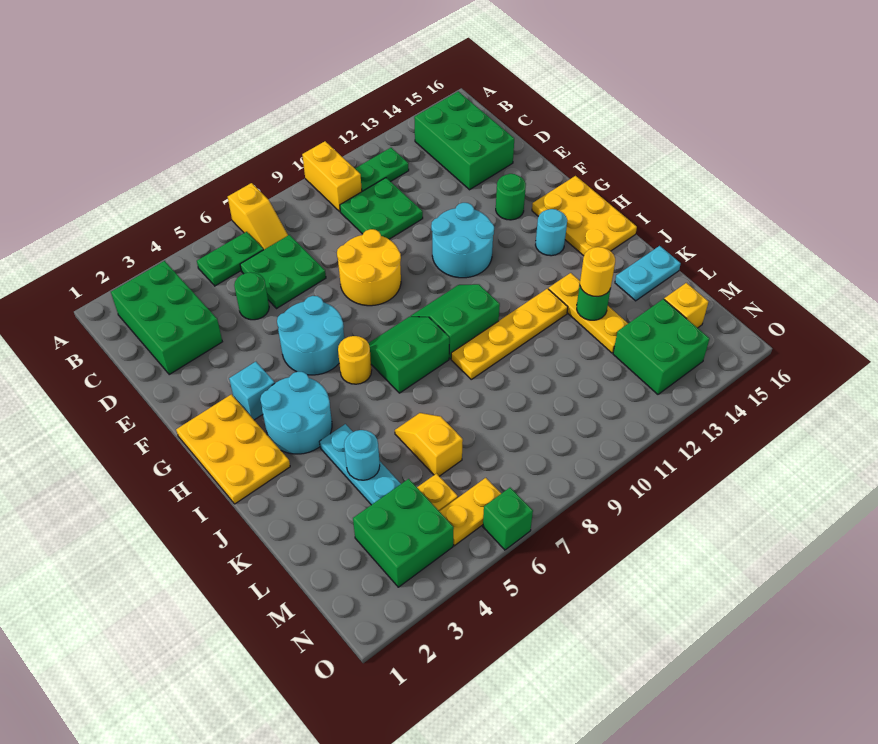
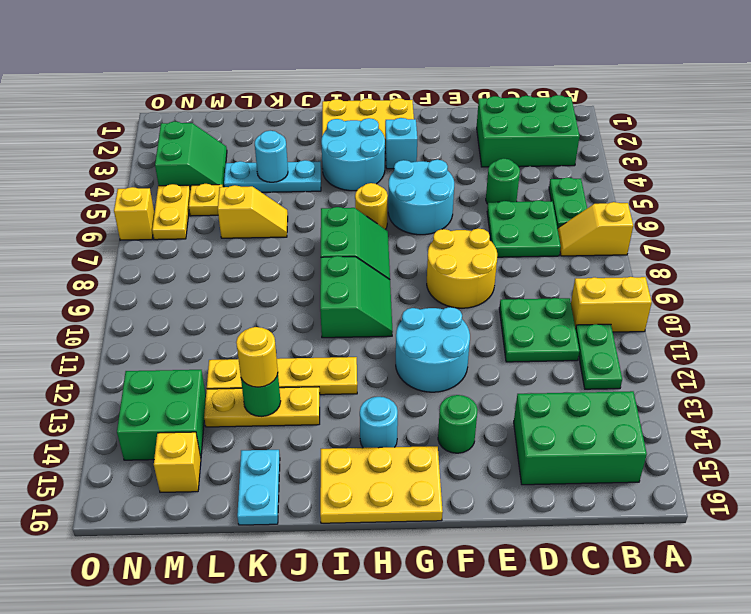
yellow 1x4 plate [451,289,568,379] -> yellow 1x4 plate turned to [207,357,357,395]
green 2x2 brick [353,479,454,587] -> green 2x2 slope [155,122,227,190]
green 1x1 brick [483,488,533,550] -> yellow 1x1 brick [114,187,154,240]

